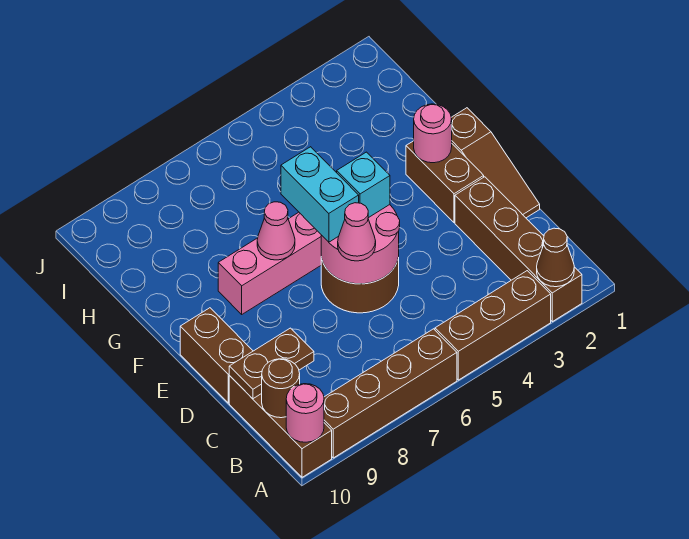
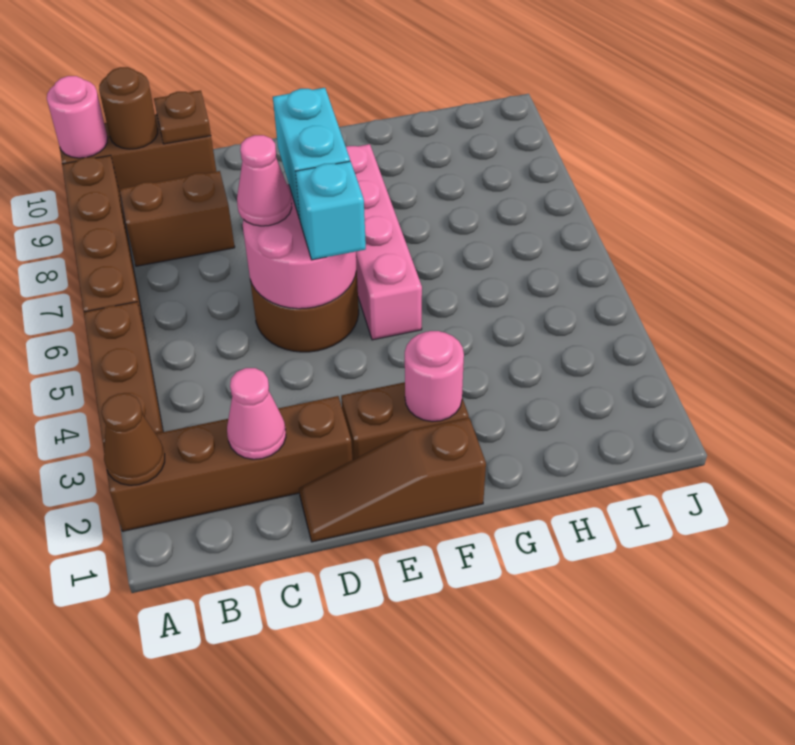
brown 1x2 plate [229,328,314,399] -> brown 1x1 plate [154,91,211,144]
brown 1x2 brick [180,308,253,403] -> brown 1x2 brick moved to [120,171,235,266]
cyan 1x2 brick [281,147,359,242] -> cyan 1x2 brick turned to [273,88,350,220]
pink 1x1 cone [257,202,295,260] -> pink 1x1 cone moved to [227,368,286,459]

